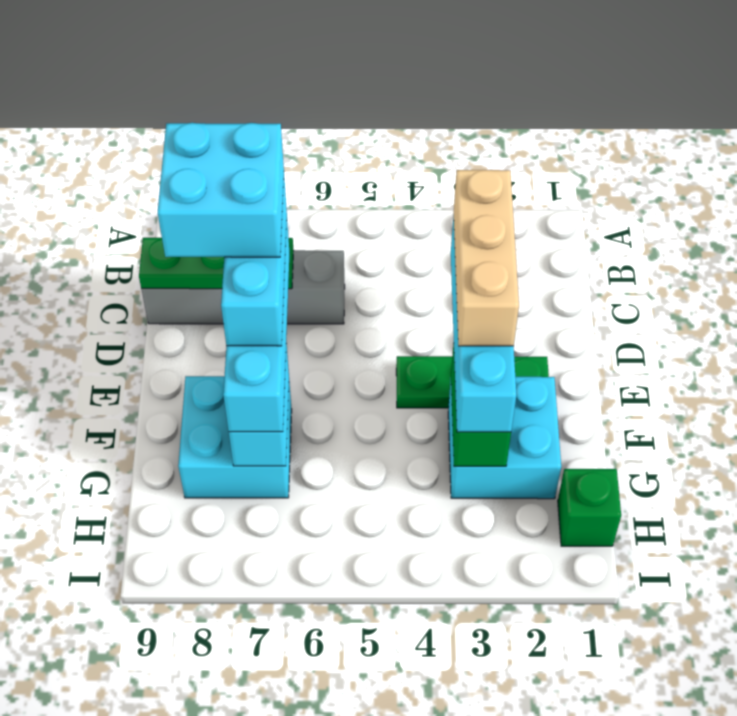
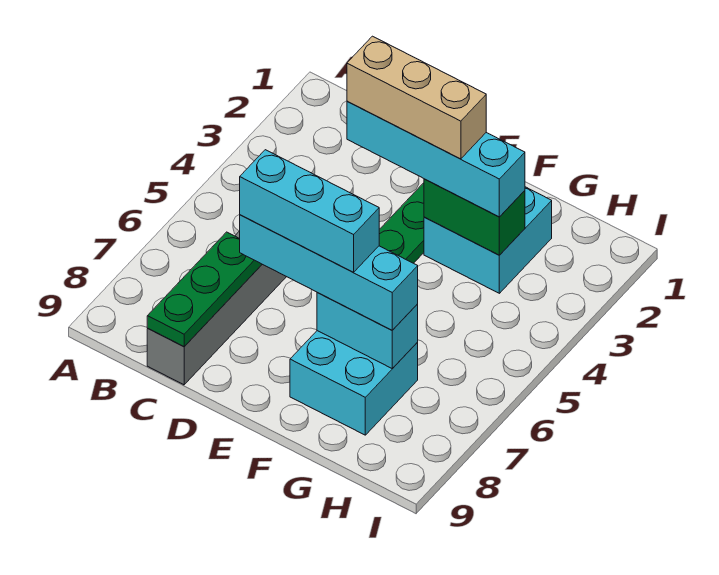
cyan 2x2 brick [158,123,284,257] -> none
green 1x1 brick [558,469,621,546] -> none

